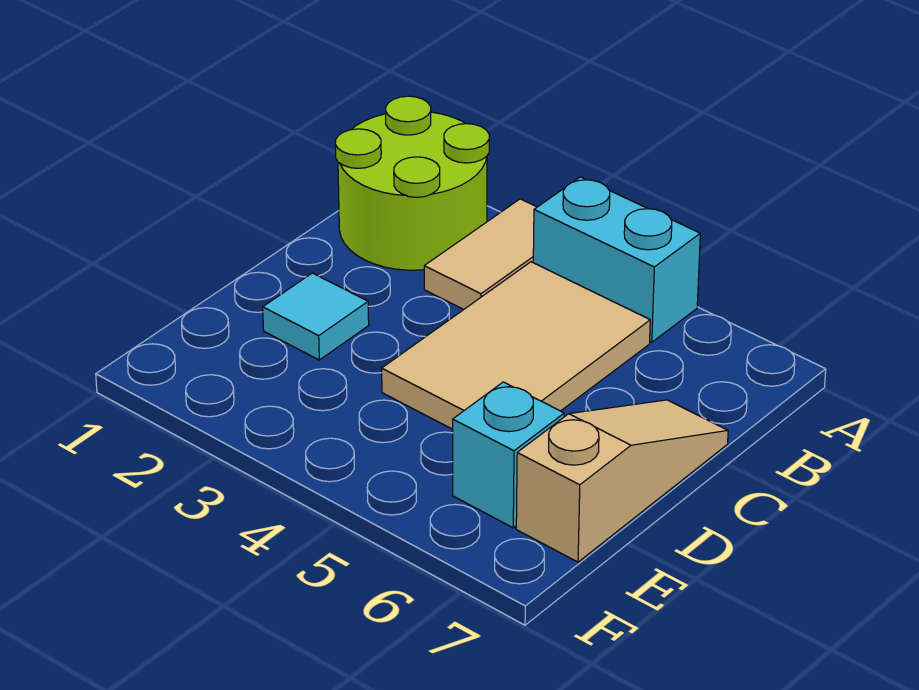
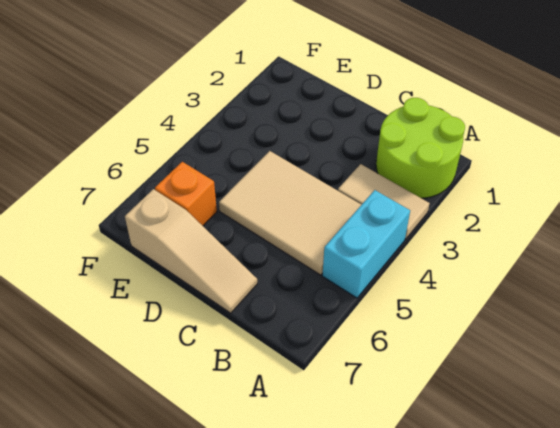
cyan 1x1 tile [263,273,369,360] -> none
cyan 1x1 brick [453,382,564,528] -> orange 1x1 brick [155,162,217,226]

